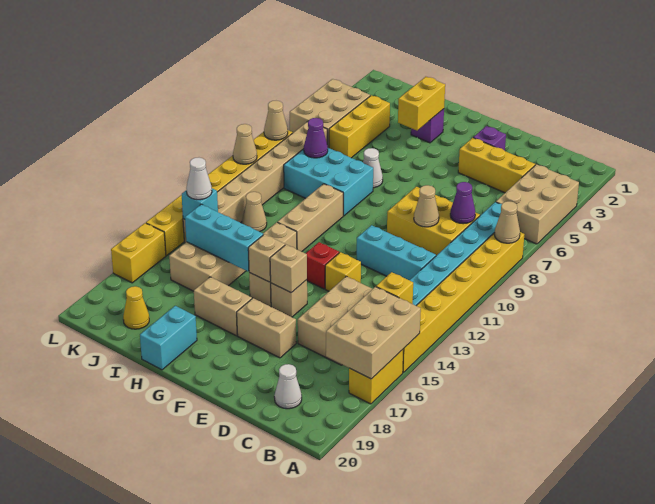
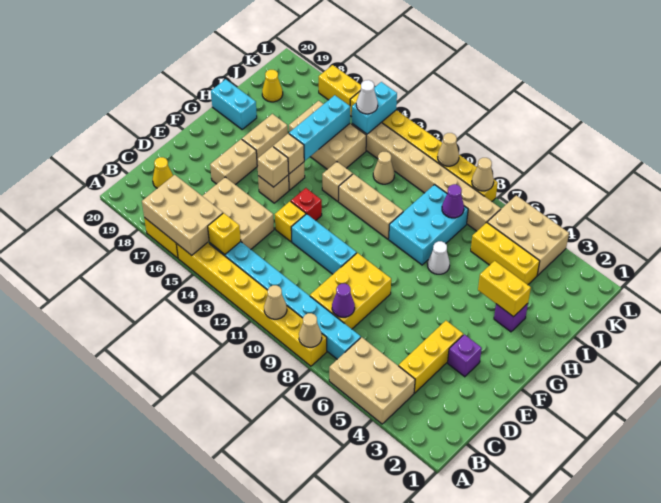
cyan 1x3 brick [357,225,436,280] -> cyan 1x3 brick turned to [291,214,357,274]
white 1x1 cone [274,364,302,409] -> yellow 1x1 cone [153,157,173,188]
tan 1x1 cone [414,185,439,227] -> tan 1x1 cone moved to [264,285,287,319]
cyan 1x1 brick [182,188,218,219] -> cyan 1x2 brick [352,82,397,134]

